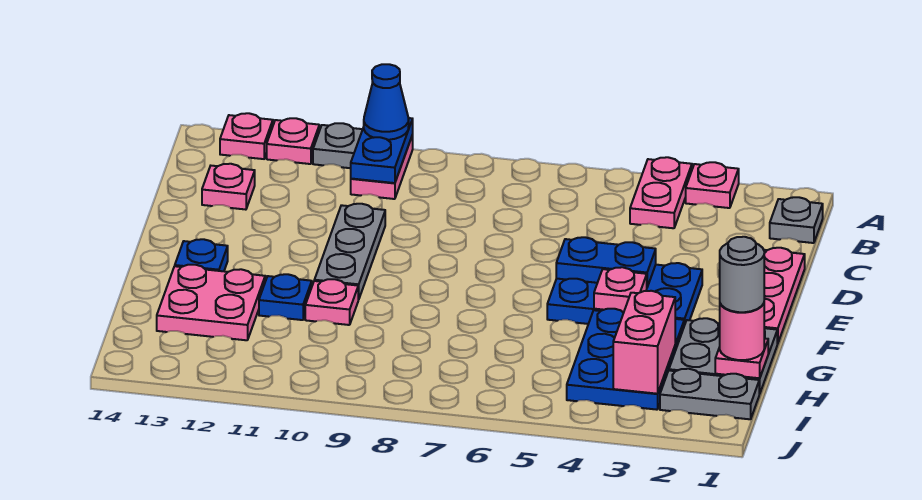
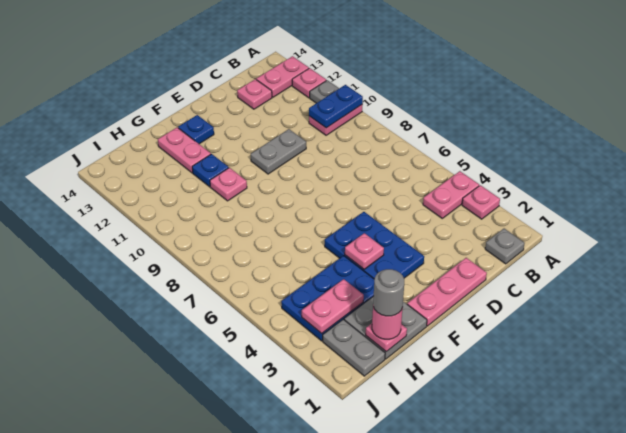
blue 1x1 cone [364,64,409,140] -> none
pink 1x1 plate [220,113,273,159] -> pink 1x2 plate [256,56,309,97]
grey 1x3 plate [314,204,385,299] -> grey 1x2 plate [251,129,306,174]
blue 1x2 plate [556,237,656,287] -> none
pink 2x2 plate [157,265,265,340] -> pink 1x2 plate [158,127,211,173]
pink 1x2 brick [613,291,675,394] -> pink 1x2 plate [302,279,364,334]

